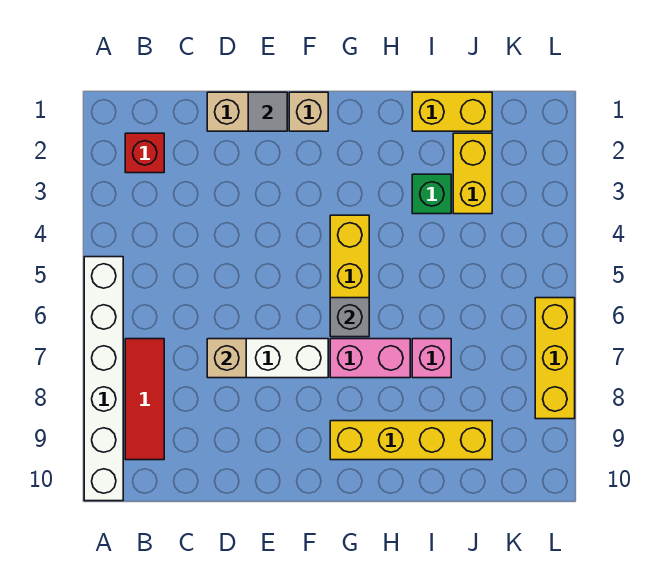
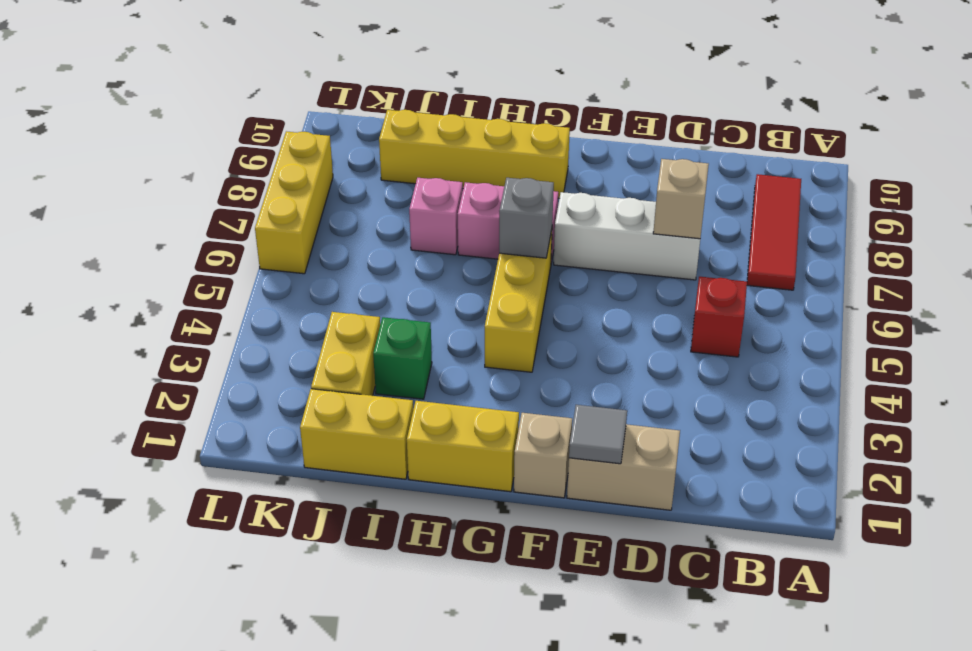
white 1x6 brick [84,257,123,501] -> none
red 1x1 brick [125,133,164,173] -> red 1x1 brick moved to [691,276,747,357]
none -> yellow 1x2 brick [407,401,519,492]

